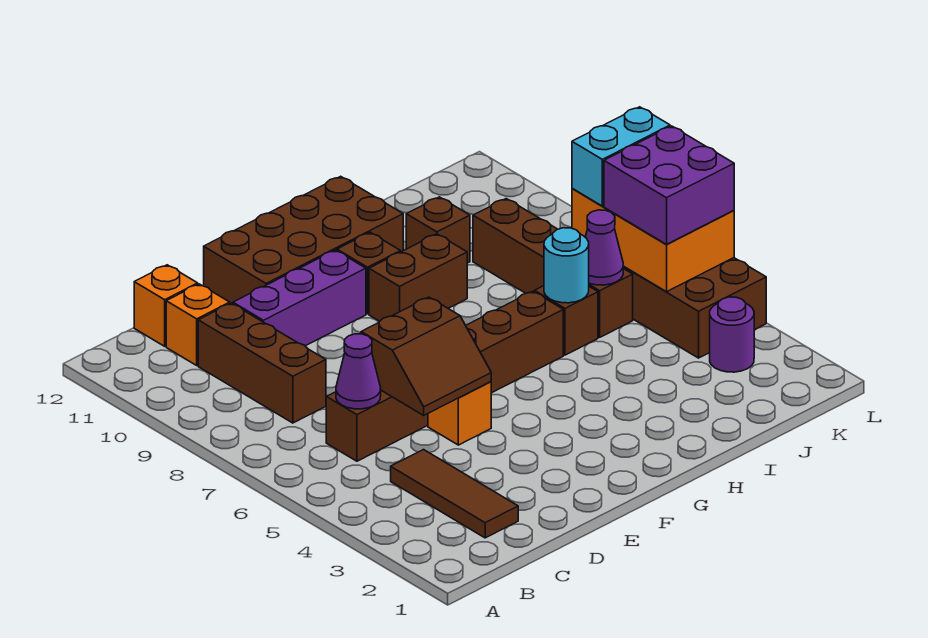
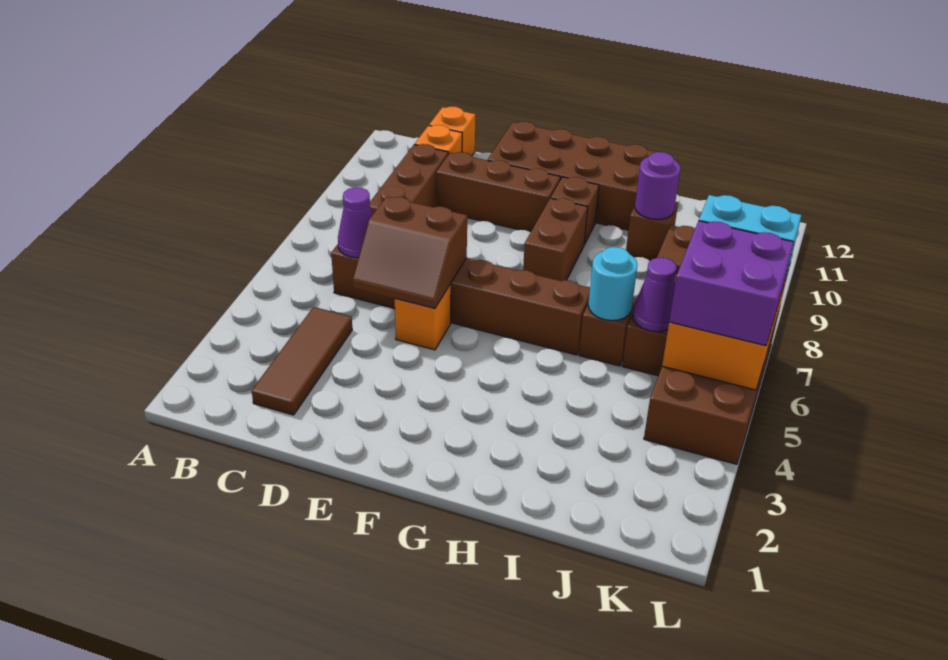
purple 1x3 brick [233,250,366,346] -> brown 1x3 brick [436,152,560,232]
brown 1x2 brick [369,234,467,321] -> brown 1x2 brick turned to [523,198,588,281]
purple 1x1 round brick [710,297,754,372] -> purple 1x1 round brick moved to [635,152,681,220]

